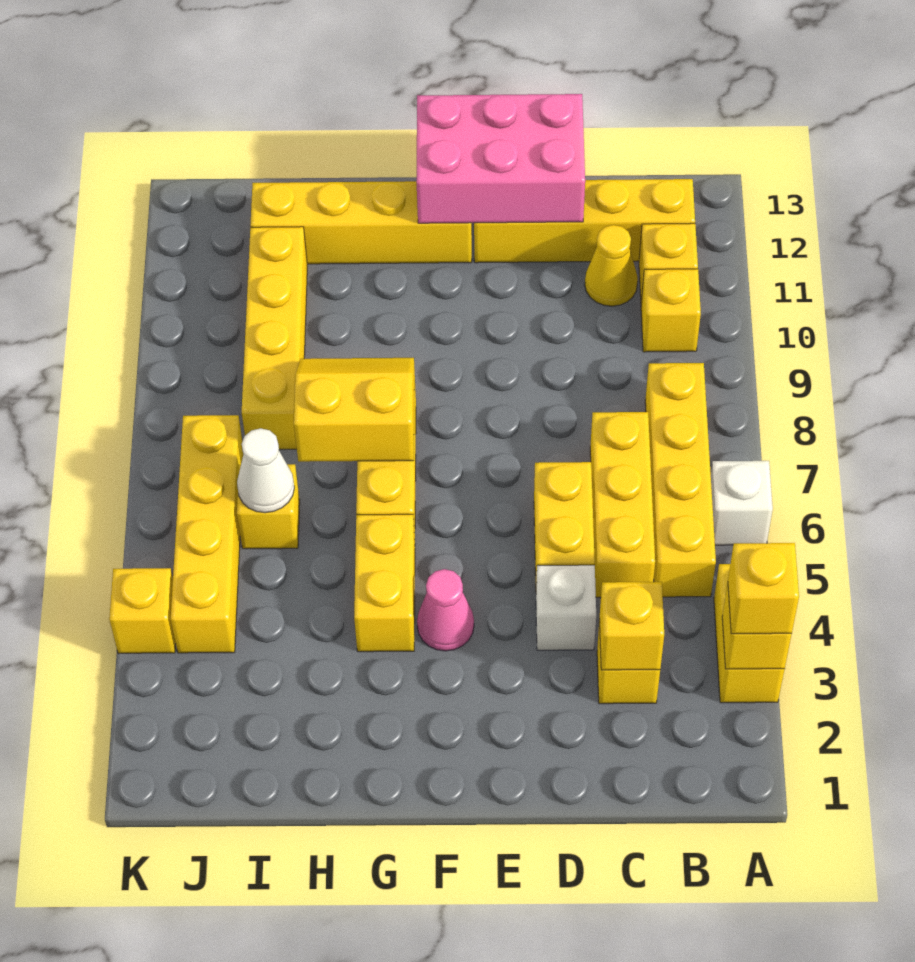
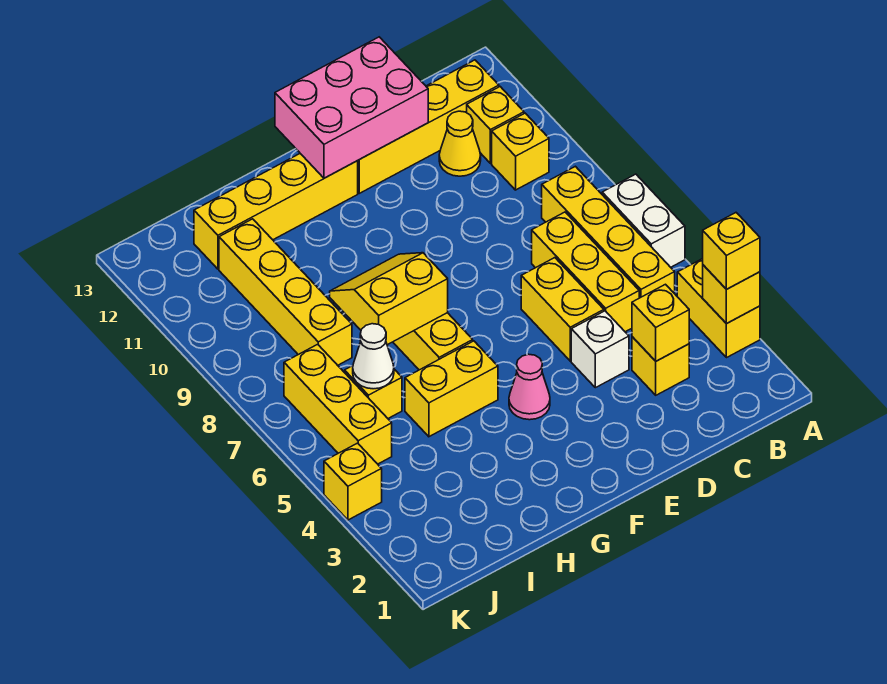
white 1x1 brick [711,461,773,545] -> white 1x2 brick [602,174,685,267]
yellow 1x2 brick [354,514,415,652] -> yellow 1x2 brick turned to [405,341,498,437]
yellow 1x4 brick [171,415,244,653] -> yellow 1x3 brick [284,344,392,464]

